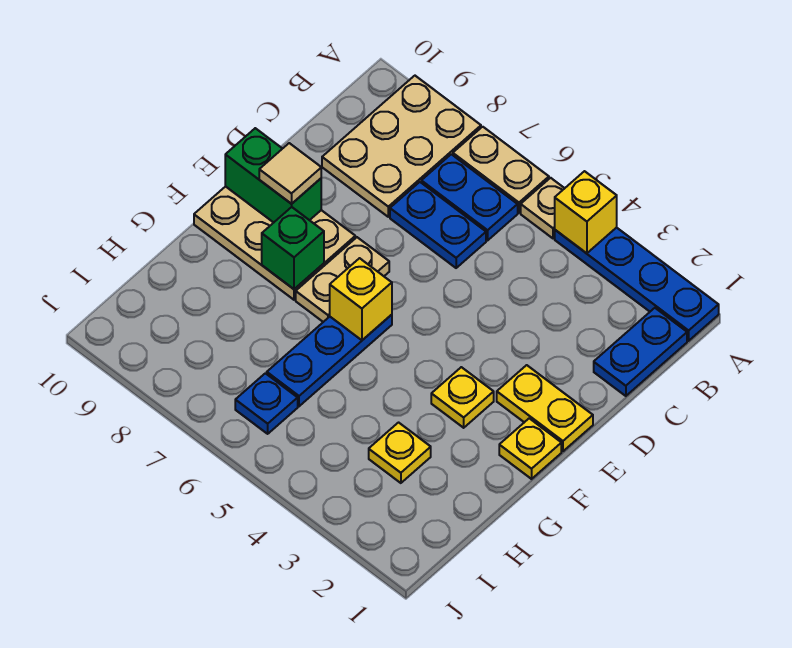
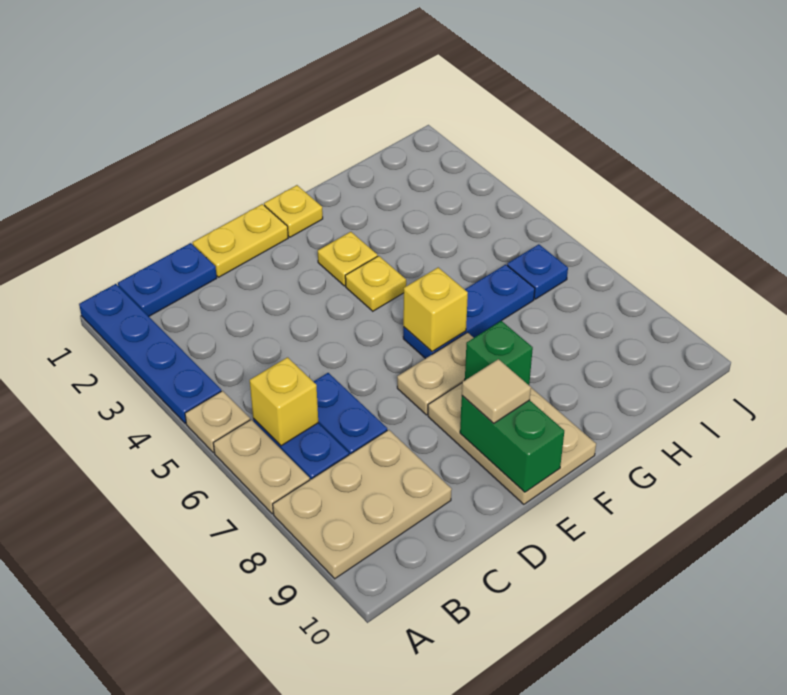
yellow 1x1 brick [555,171,617,253] -> yellow 1x1 brick moved to [250,357,318,446]
yellow 1x2 plate [497,365,593,451] -> yellow 1x2 plate turned to [193,204,288,277]
yellow 1x1 plate [369,423,431,483] -> yellow 1x1 plate moved to [345,256,406,311]

